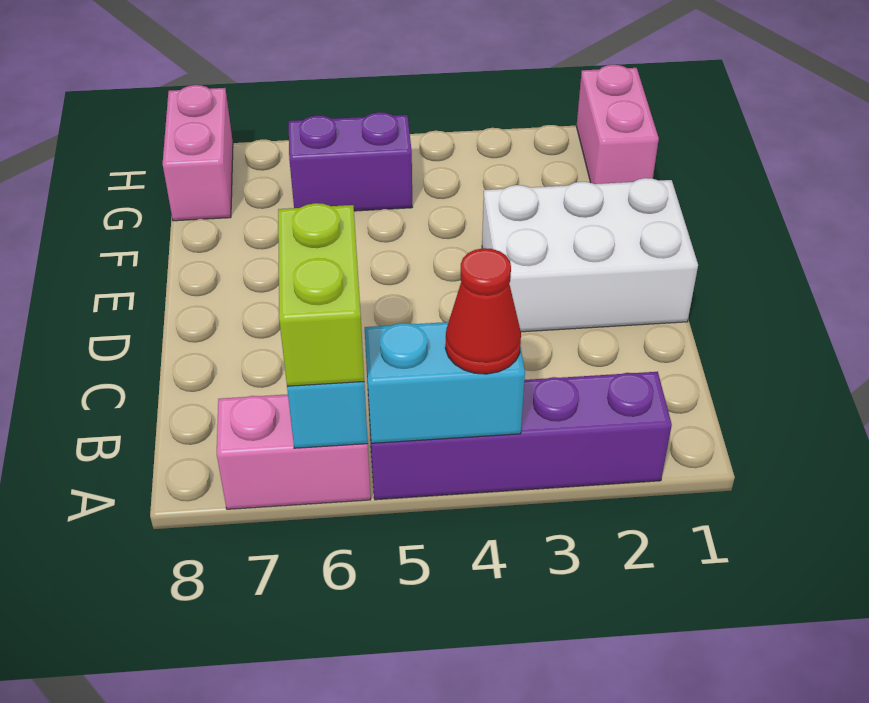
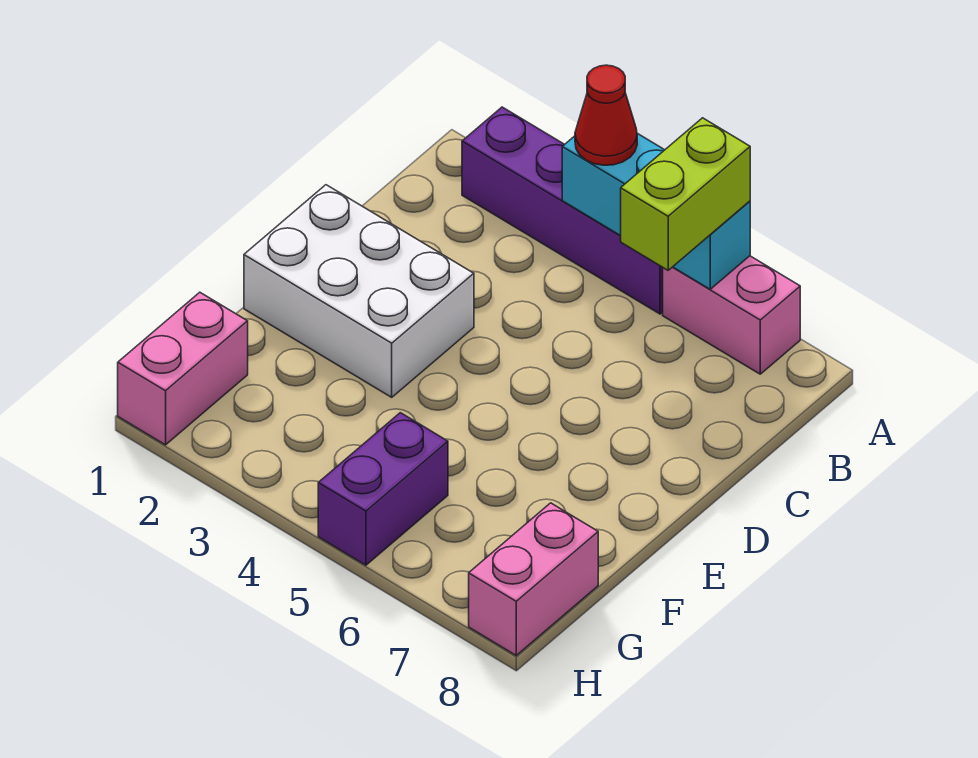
purple 1x2 brick [289,112,412,211] -> purple 1x2 brick turned to [318,413,448,565]

